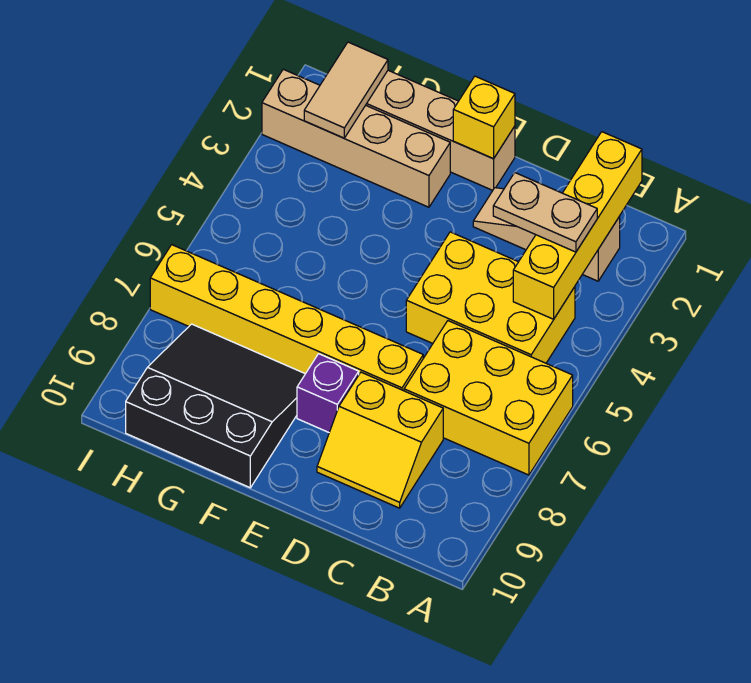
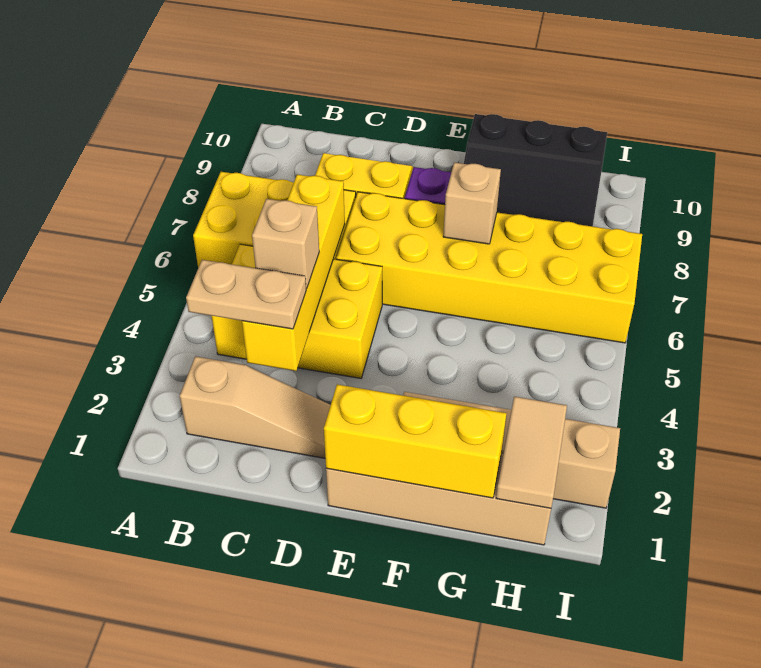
yellow 1x4 brick [513,132,642,319] -> yellow 1x4 brick moved to [242,174,345,371]
none -> tan 1x1 brick [252,199,319,288]
yellow 1x6 brick [150,245,423,391] -> yellow 2x6 brick [336,192,642,343]
yellow 1x1 brick [453,76,515,159] -> yellow 1x3 brick [324,384,506,498]
none -> tan 1x1 brick [443,163,501,244]

